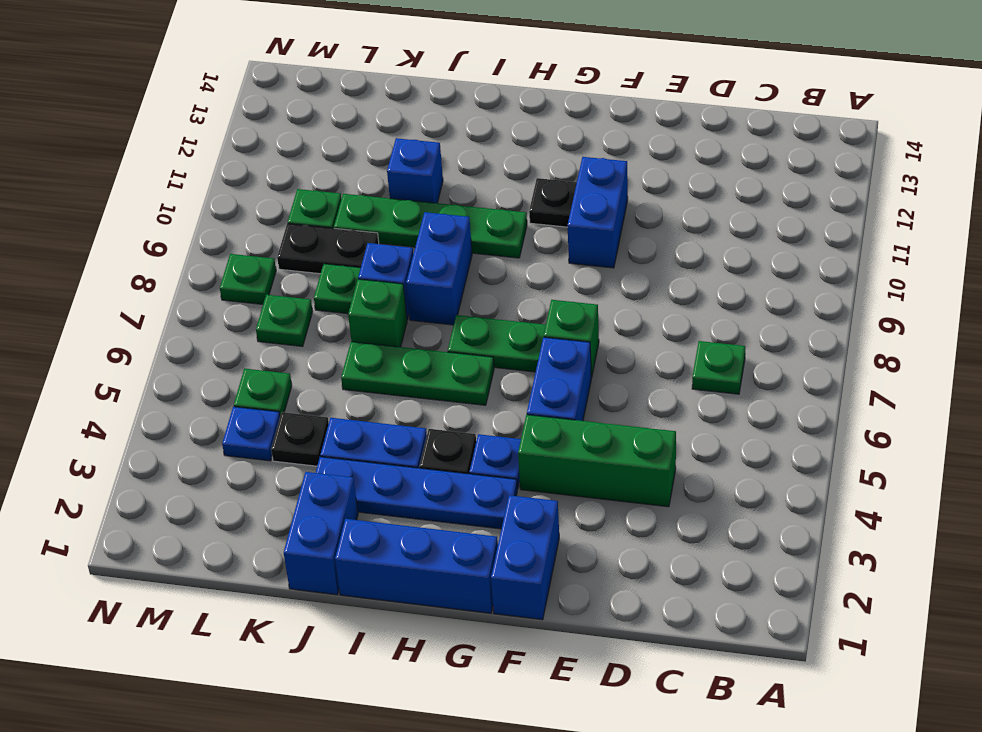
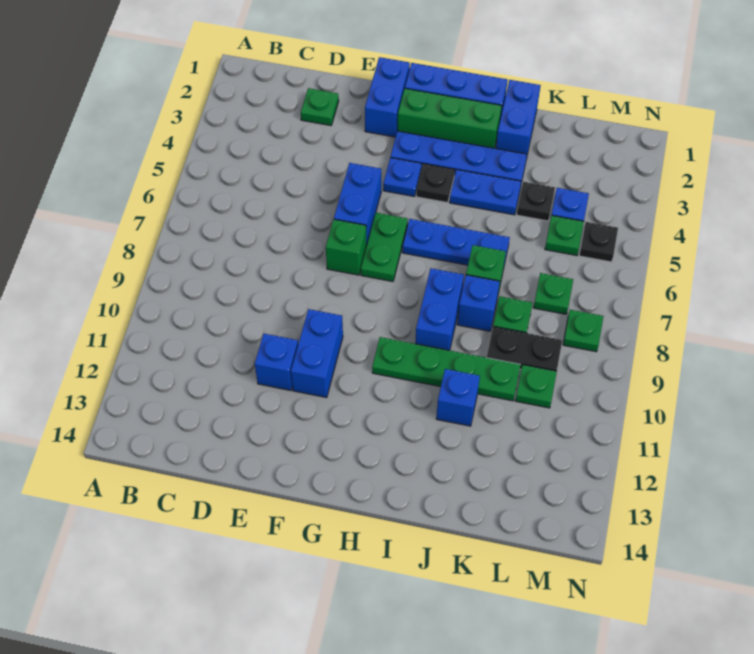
green 1x1 plate [692,341,745,394] -> green 1x1 plate moved to [301,88,339,126]
green 1x3 brick [518,415,676,507] -> green 1x3 brick moved to [398,88,502,148]
none -> blue 1x1 brick [255,334,298,390]
green 1x2 plate [448,315,546,372] -> green 1x2 plate turned to [361,213,408,282]
black 1x1 plate [529,178,577,227] -> black 1x1 plate moved to [579,222,618,262]
green 1x3 plate [341,342,494,405] -> blue 1x3 plate [402,219,510,265]

